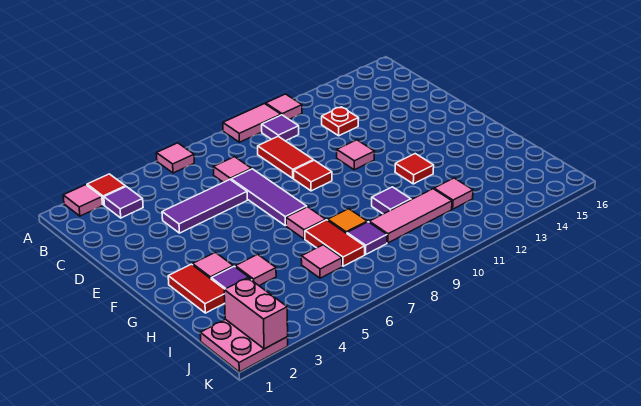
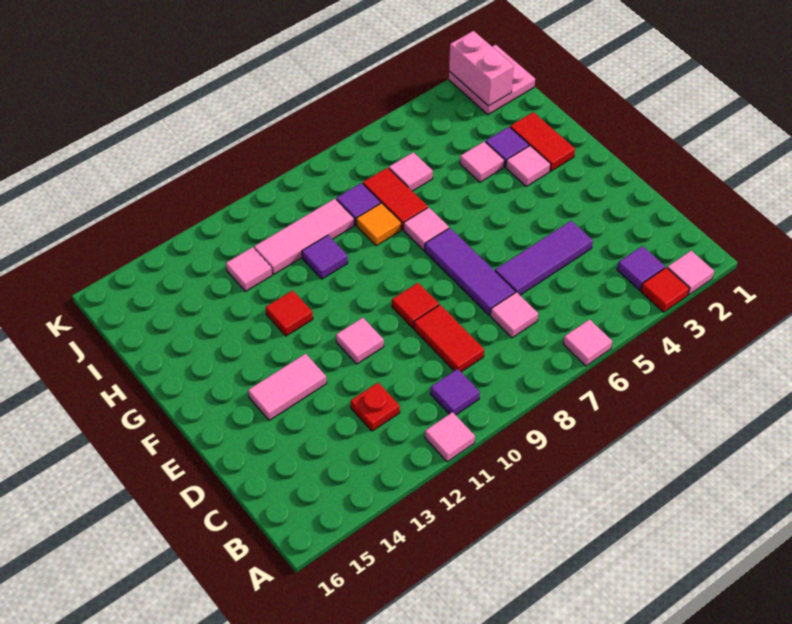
pink 1x2 tile [223,104,281,142] -> pink 1x2 tile moved to [248,354,327,420]

